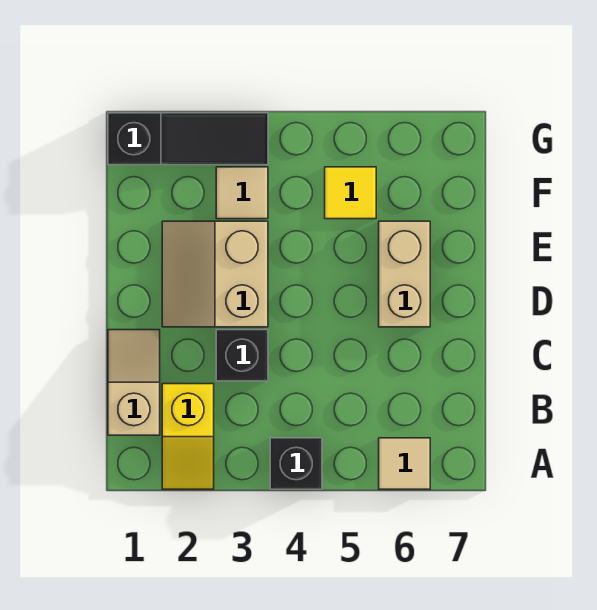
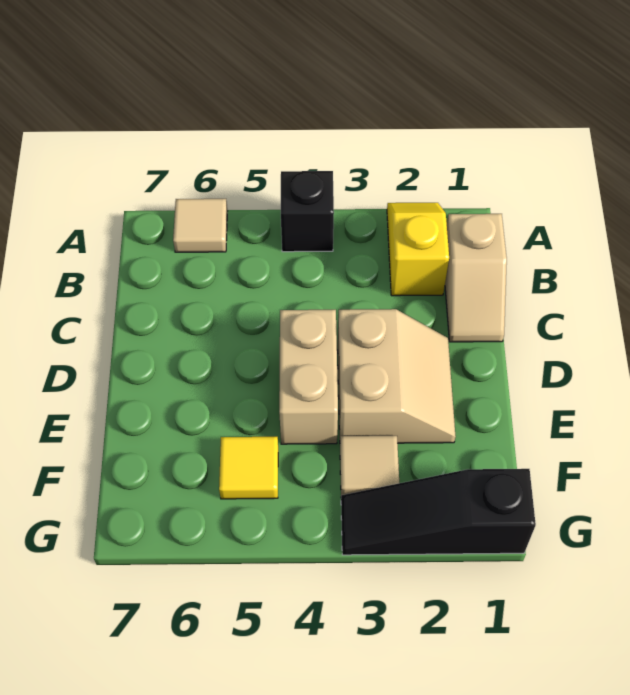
black 1x1 brick [216,330,268,381] -> none
tan 1x2 brick [379,221,430,327] -> tan 1x2 brick moved to [279,310,338,444]

